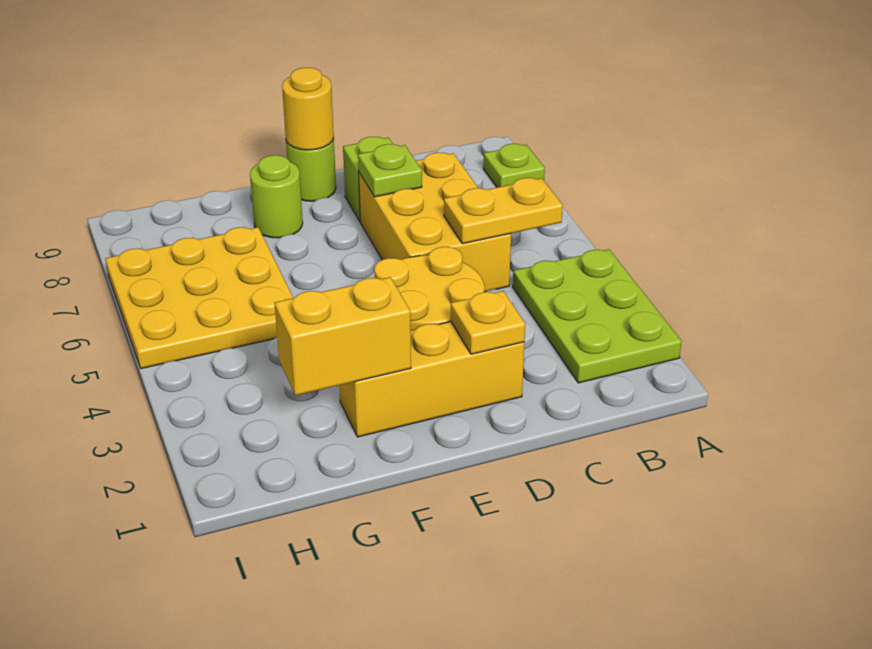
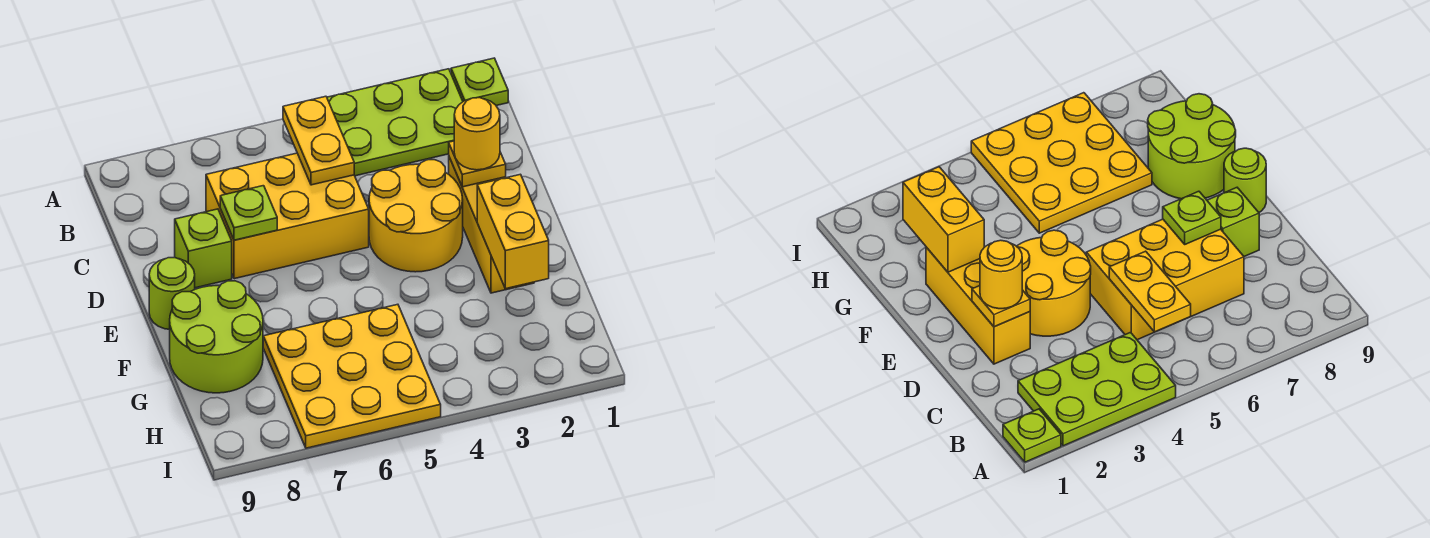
lime 1x1 plate [483,144,545,187] -> lime 1x1 plate moved to [451,58,508,106]
yellow 1x1 round brick [282,68,334,150] -> yellow 1x1 round brick moved to [454,98,500,170]
lime 1x1 round brick [250,155,303,238] -> lime 2x2 round brick [170,281,263,393]

